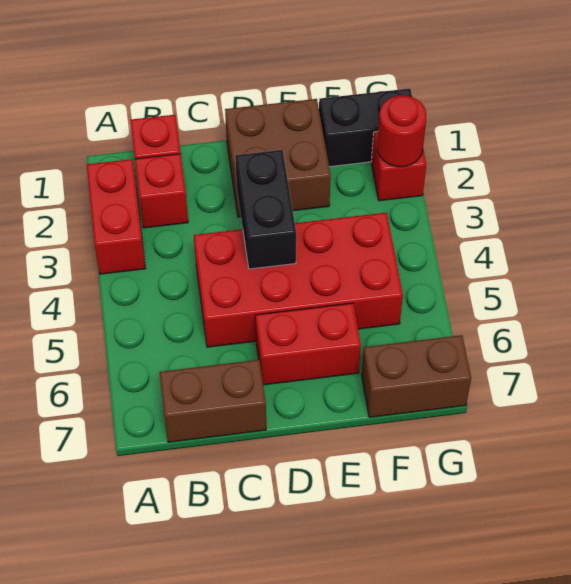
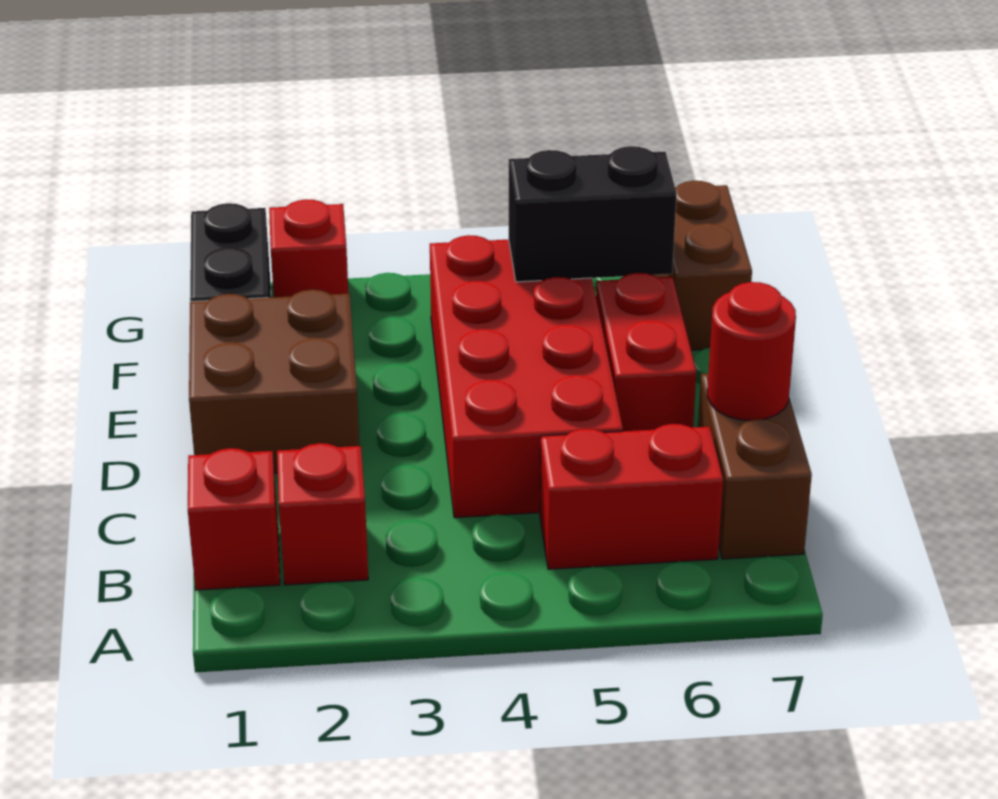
red 1x2 brick [87,159,146,274] -> red 1x2 brick moved to [540,424,723,569]
black 1x2 brick [235,150,296,269] -> black 1x2 brick moved to [509,146,676,282]
red 1x1 round brick [377,95,426,167] -> red 1x1 round brick moved to [707,282,796,420]

